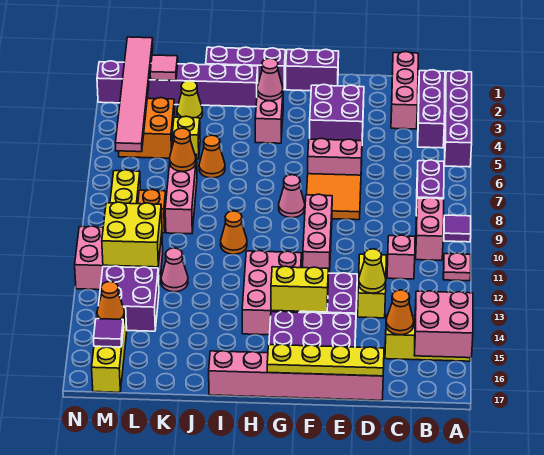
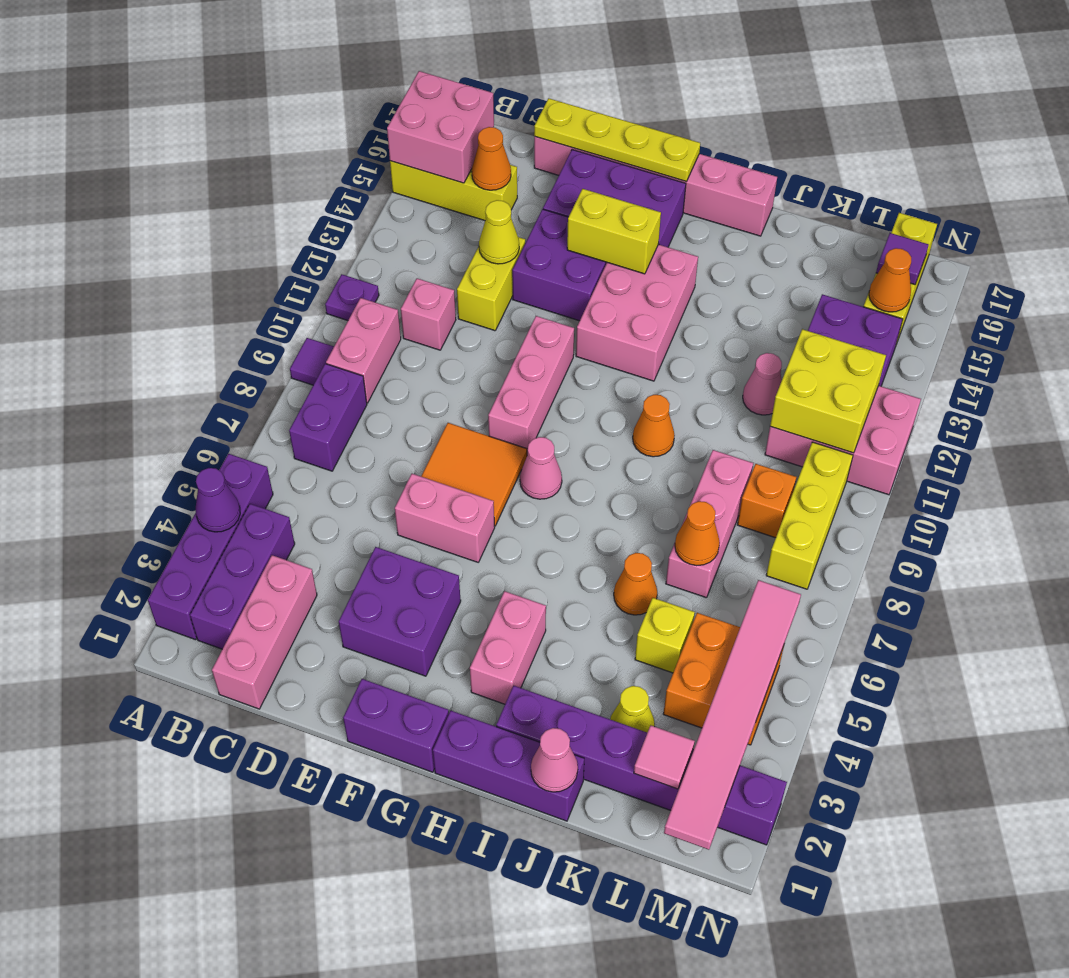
none -> purple 1x1 cone [196,468,240,532]
pink 1x1 plate [443,253,471,281] -> purple 1x1 plate [325,274,379,321]
pink 1x1 cone [257,58,283,101] -> pink 1x1 cone moved to [531,728,578,792]

